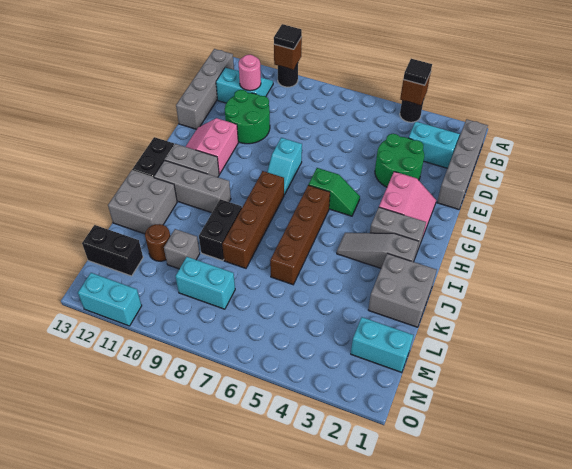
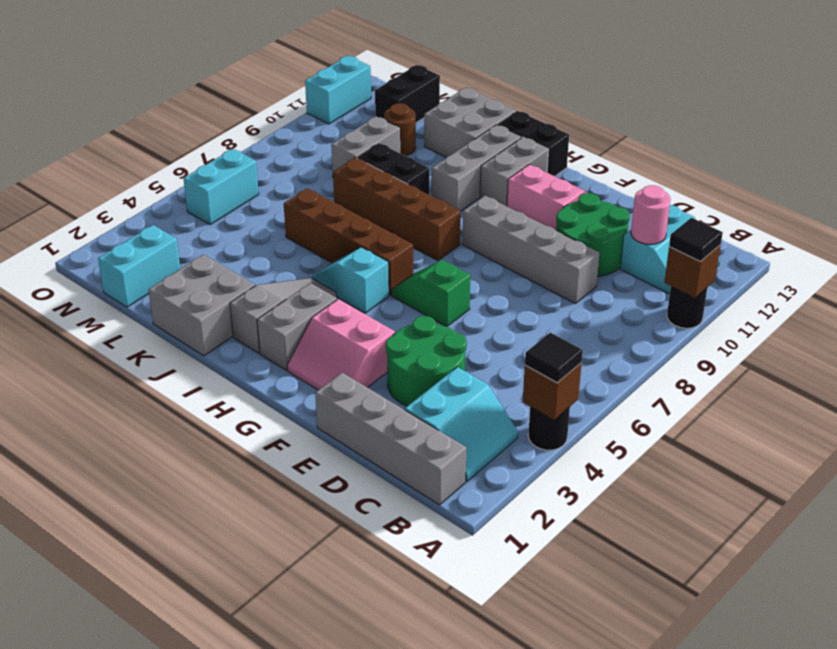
grey 1x4 brick [176,49,234,129] -> grey 1x4 brick moved to [462,196,599,303]
cyan 1x2 slope [267,138,302,195] -> cyan 1x2 slope moved to [312,247,389,313]
green 1x2 slope [309,168,360,216] -> green 1x2 slope turned to [391,260,471,327]
grey 1x1 brick [164,229,200,269] -> grey 1x2 brick [331,116,400,172]
cyan 1x2 brick [175,257,235,309] -> cyan 1x2 brick moved to [183,149,259,225]

